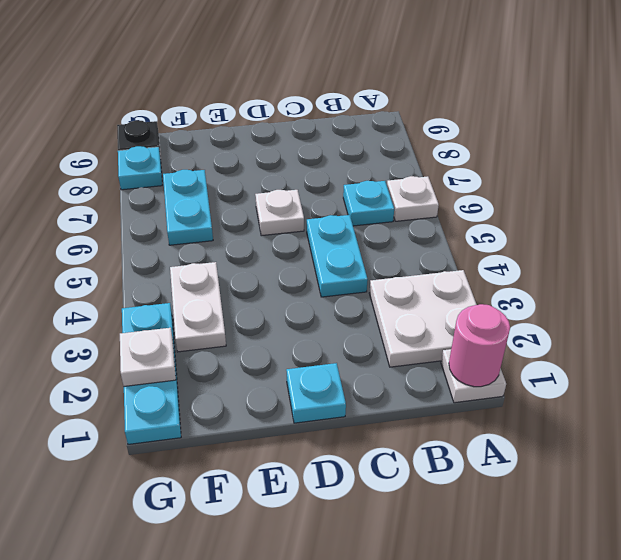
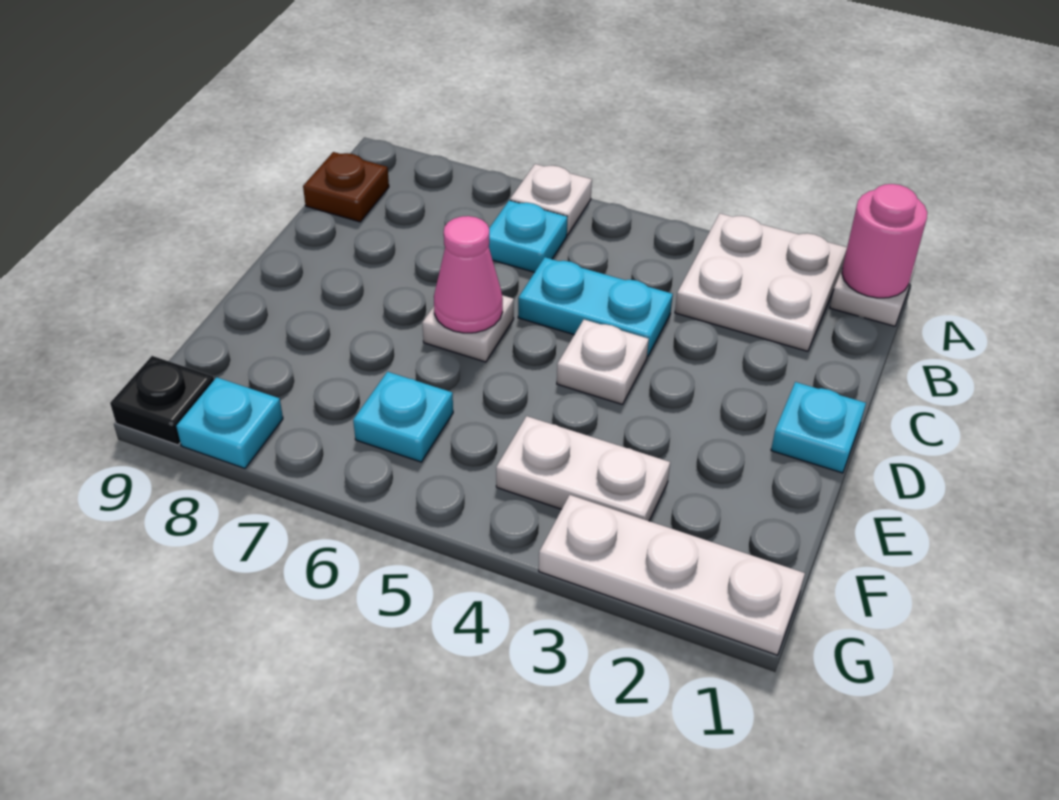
none -> brown 1x1 plate [303,152,389,222]
none -> pink 1x1 cone [434,216,503,333]
cyan 1x2 plate [163,170,213,245] -> cyan 1x1 plate [353,372,453,462]
cyan 1x3 plate [122,303,181,444] -> white 1x3 plate [539,495,805,655]
white 1x1 plate [120,328,176,386] -> white 1x1 plate moved to [557,320,649,404]

